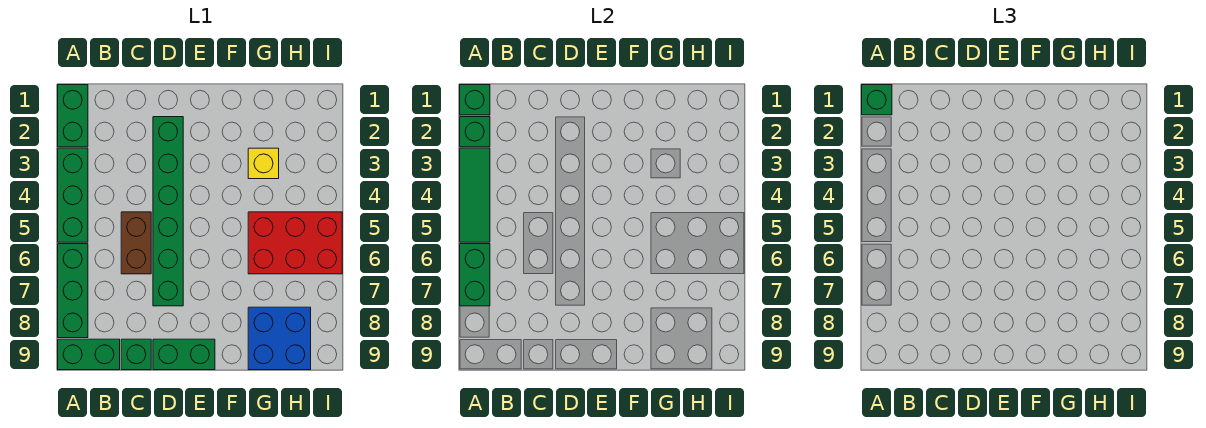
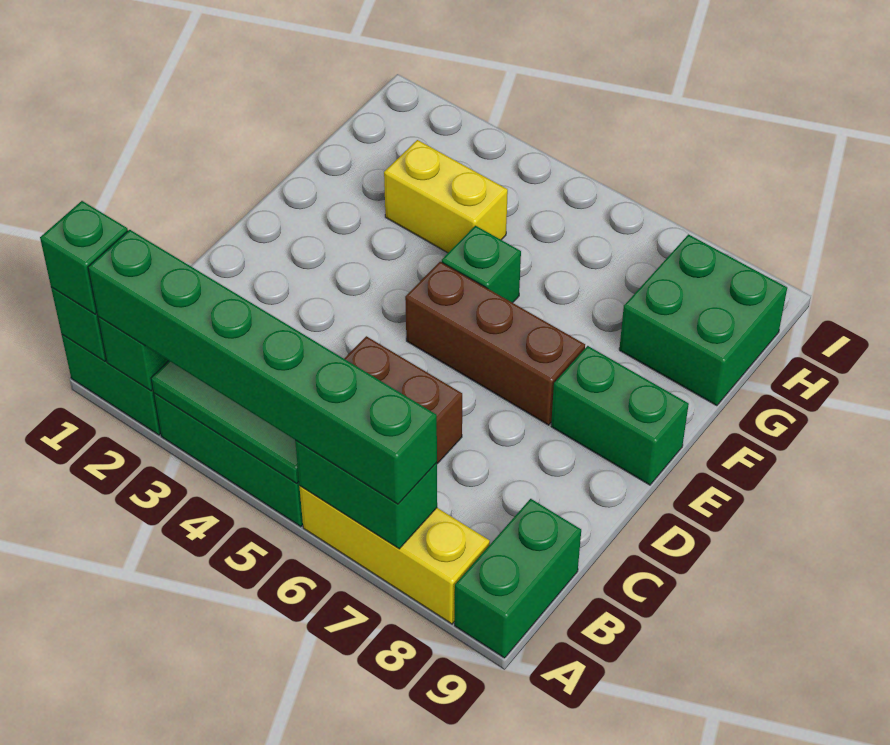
green 1x3 brick [58,244,88,338] -> yellow 1x3 brick [299,486,490,624]
green 1x1 brick [121,339,151,370] -> green 1x1 brick moved to [442,226,521,303]
green 1x6 brick [153,117,183,306] -> green 1x6 brick moved to [88,230,437,504]
green 1x2 brick [153,339,215,370] -> green 1x2 brick turned to [551,346,689,485]
none -> brown 1x3 brick [405,262,585,425]
yellow 1x1 brick [248,148,279,179] -> yellow 1x2 brick [384,140,508,253]
red 2x3 brick [248,212,342,274] -> none
blue 2x2 brick [248,307,311,370] -> green 2x2 brick [619,235,787,406]

